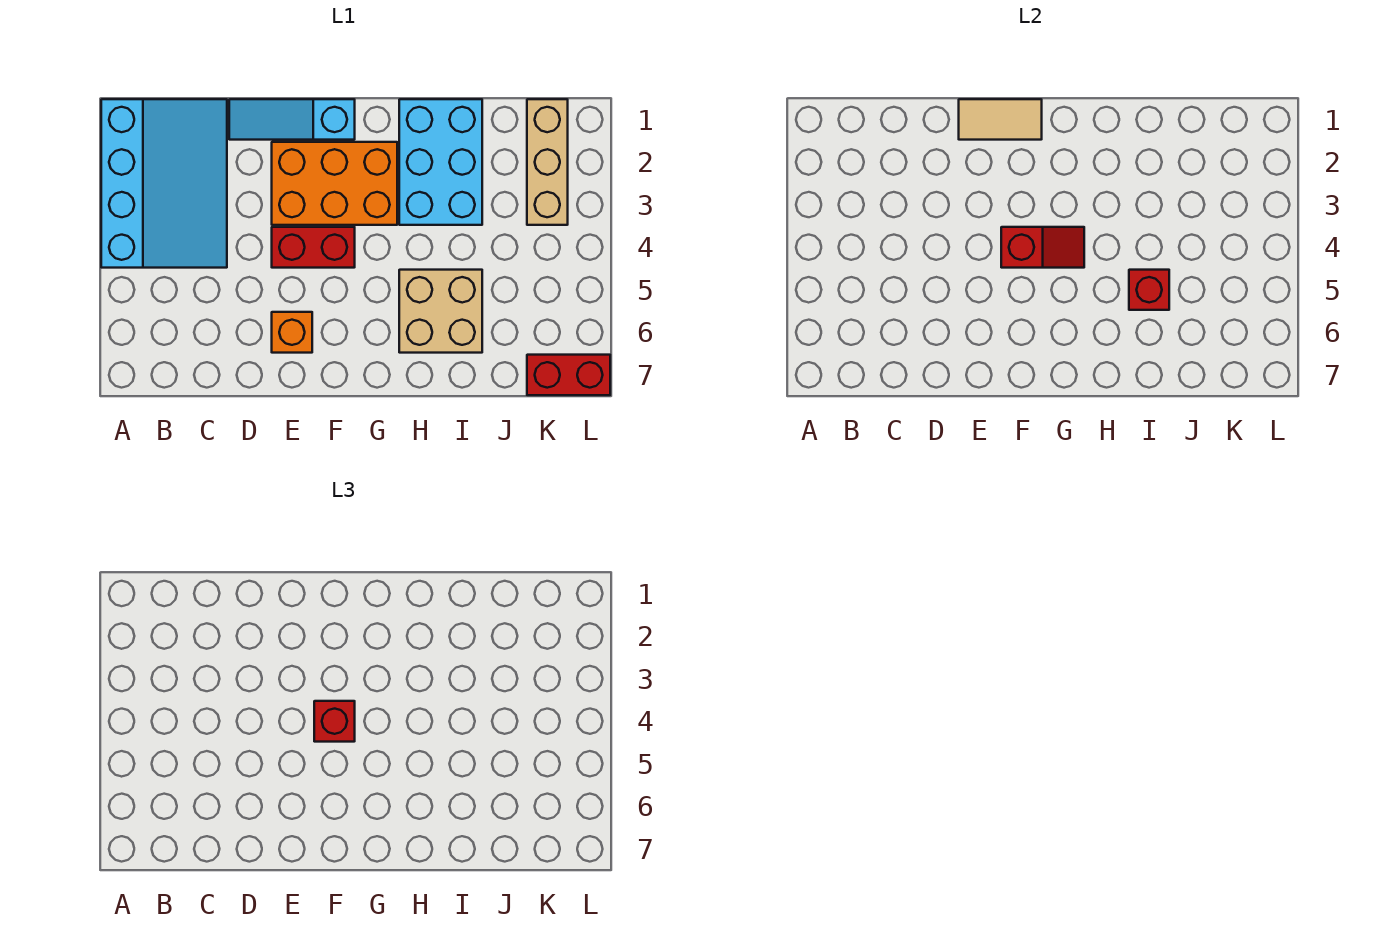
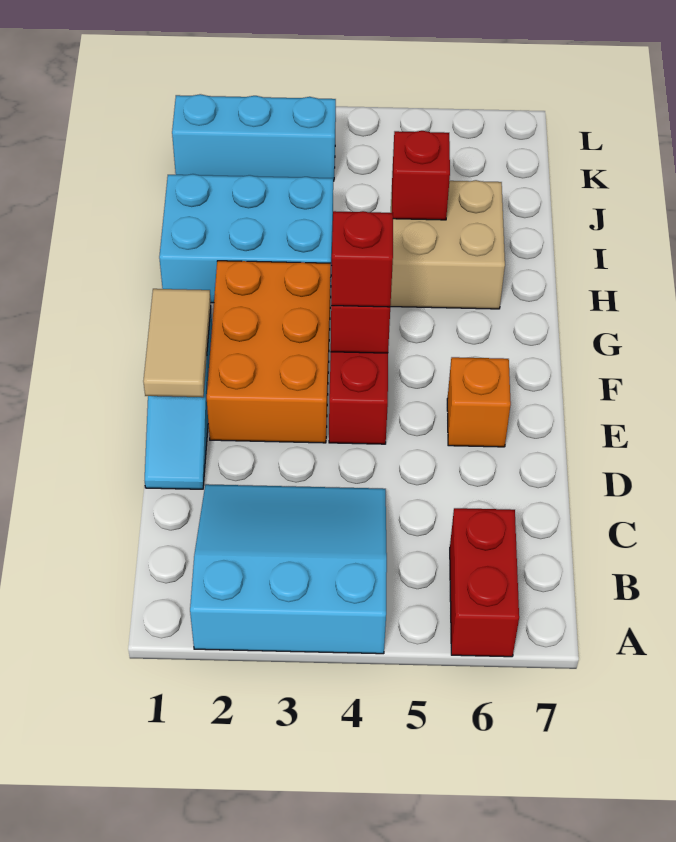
cyan 3x4 slope [101,99,227,268] -> cyan 3x3 slope [190,484,387,654]
tan 1x3 brick [527,99,568,225] -> cyan 1x3 brick [172,94,336,181]
red 1x2 brick [527,355,610,395] -> red 1x2 brick moved to [450,508,519,657]

